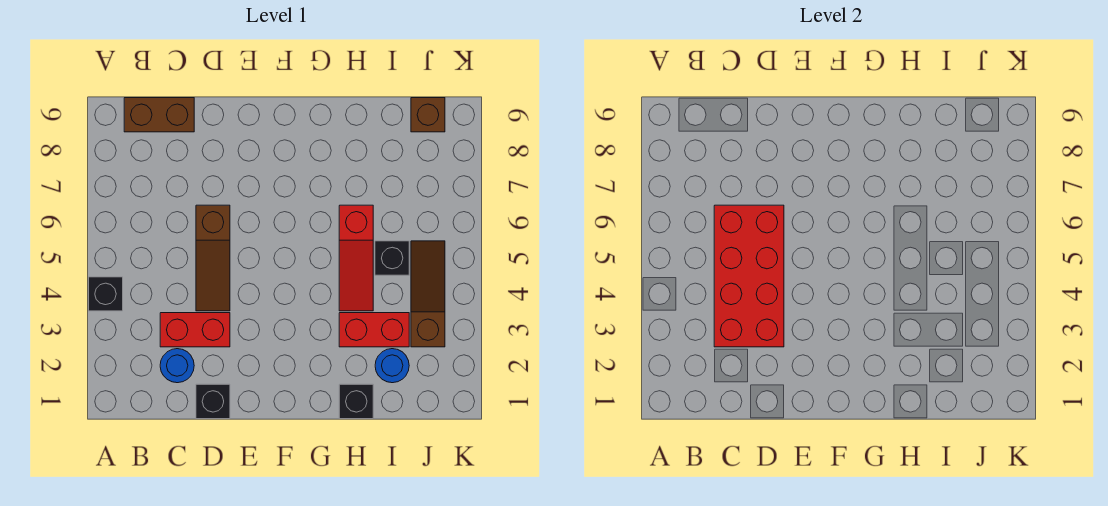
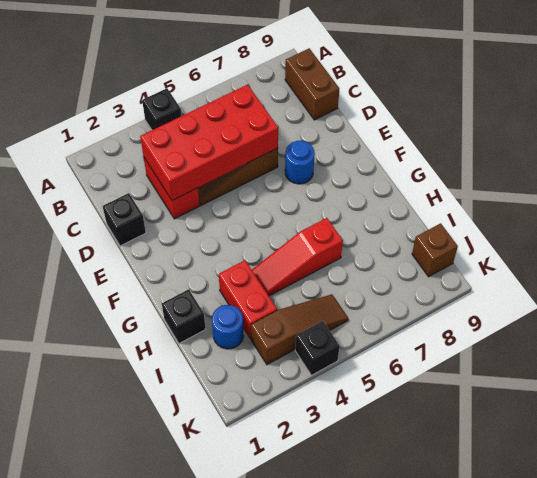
blue 1x1 round brick [160,349,194,383] -> blue 1x1 round brick moved to [285,141,315,184]
black 1x1 brick [375,241,409,275] -> black 1x1 brick moved to [295,321,339,375]

